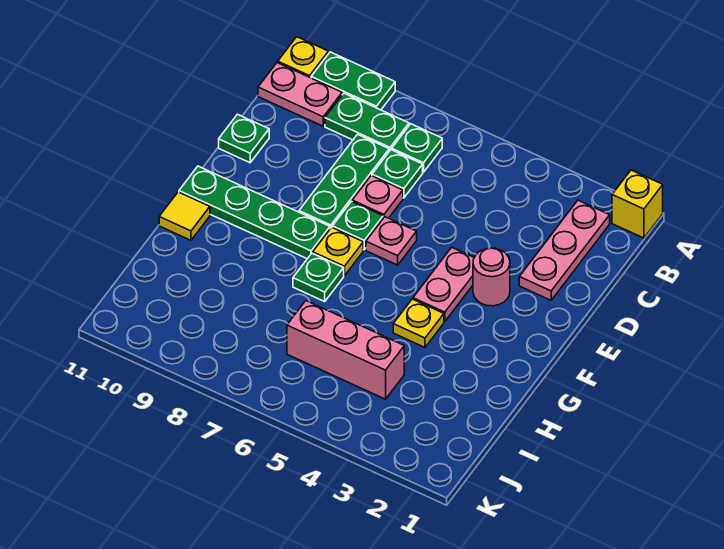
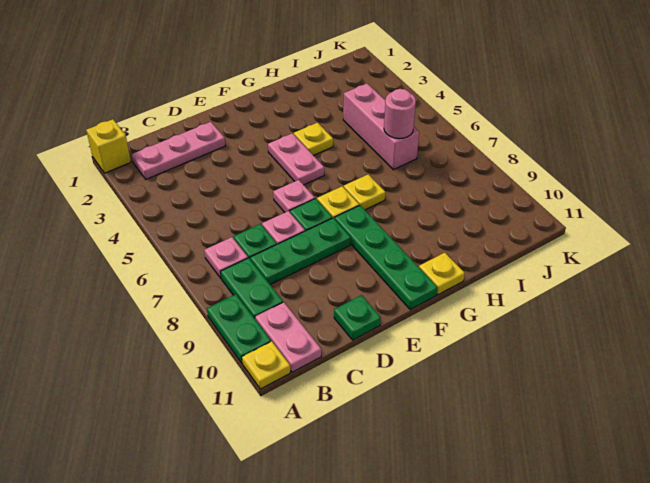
green 1x1 plate [392,124,442,172] -> pink 1x1 plate [204,237,248,278]
pink 1x1 round brick [473,248,510,306] -> pink 1x1 round brick moved to [384,89,416,139]
pink 1x2 plate [413,247,474,322] -> pink 1x2 plate turned to [268,133,324,185]
green 1x1 plate [293,253,344,302] -> yellow 1x1 plate [344,174,385,210]
yellow 1x1 tile [159,192,210,240] -> yellow 1x1 plate [419,253,465,295]

